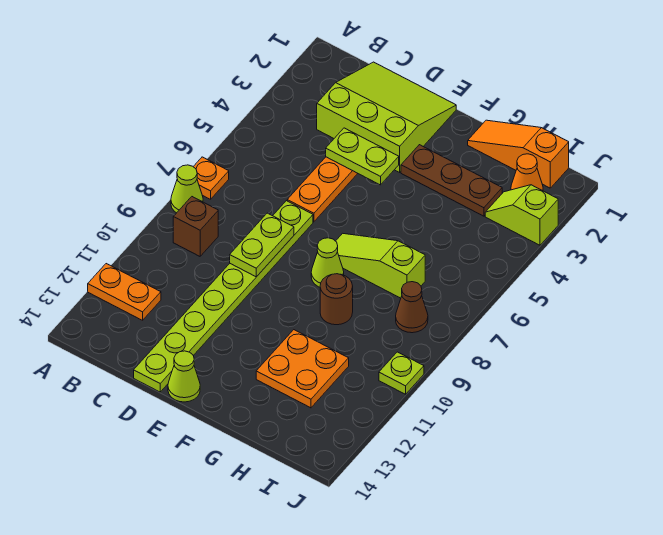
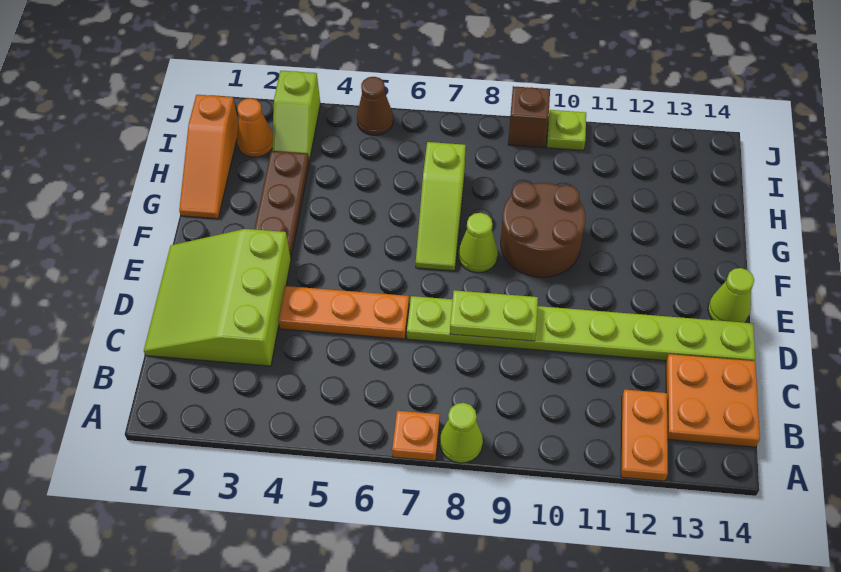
brown 1x1 brick [173,197,218,256] -> brown 1x1 brick moved to [508,86,550,148]
lime 1x2 plate [326,128,399,185] -> none
brown 1x1 round brick [320,274,353,325] -> brown 2x2 round brick [501,182,586,278]
orange 2x2 plate [256,330,349,408] -> orange 2x2 plate moved to [666,354,760,447]
brown 1x1 cone [396,282,428,333] -> brown 1x1 cone moved to [357,77,393,135]

